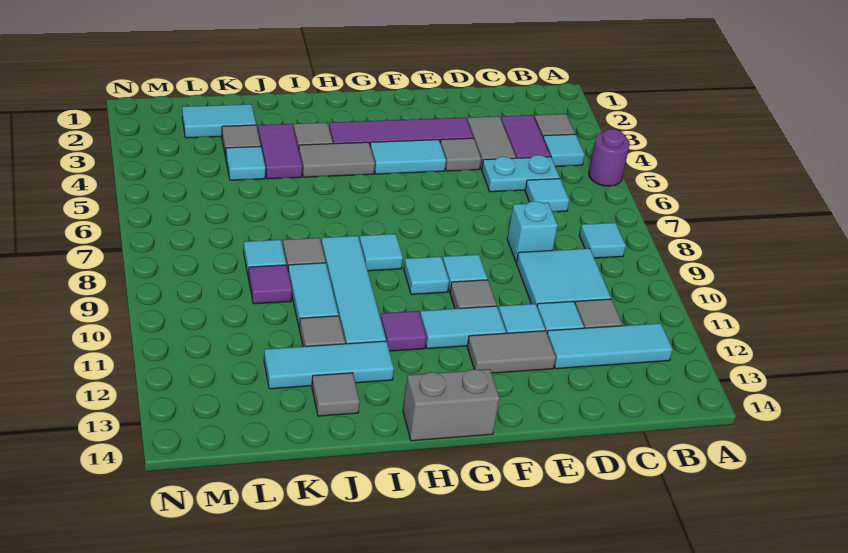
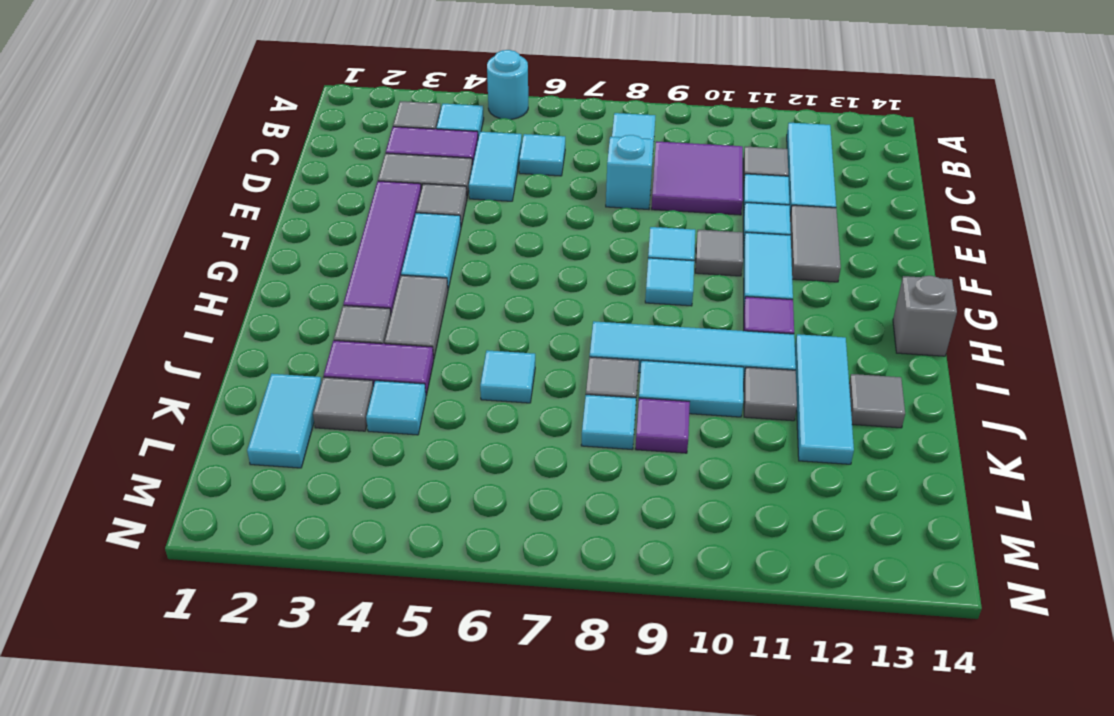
purple 1x1 round brick [589,129,630,186] -> cyan 1x1 round brick [487,50,528,119]
cyan 1x2 plate [482,155,560,192] -> cyan 1x2 tile [469,132,522,201]
cyan 2x2 tile [516,248,611,305] -> purple 2x2 tile [651,141,743,215]
grey 1x2 brick [403,369,500,441] -> grey 1x1 brick [893,276,957,356]
cyan 1x1 tile [359,234,403,271] -> cyan 1x1 tile moved to [480,350,535,403]

